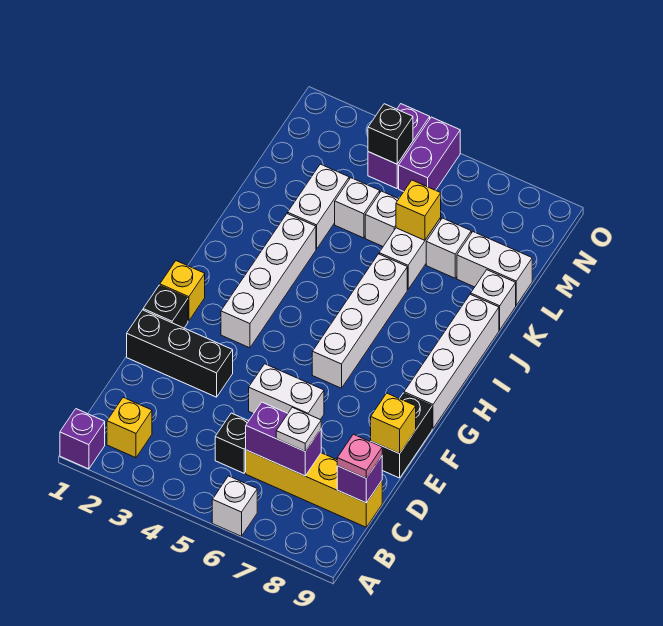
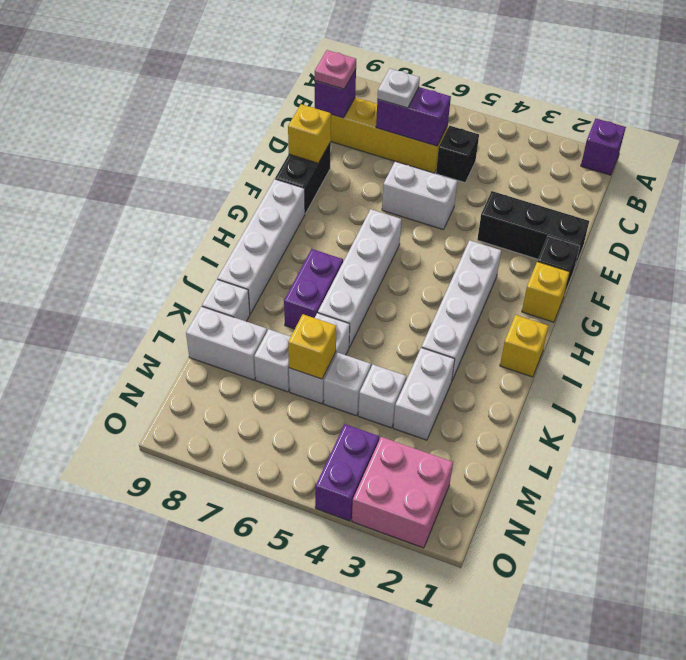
white 1x1 brick [212,476,257,536] -> none
yellow 1x1 brick [107,398,152,458] -> yellow 1x1 brick moved to [500,315,549,377]
none -> pink 2x2 brick [352,437,453,548]
black 1x1 brick [368,104,413,164] -> none
purple 1x2 brick [399,117,460,192] -> purple 1x2 brick moved to [284,249,343,329]

